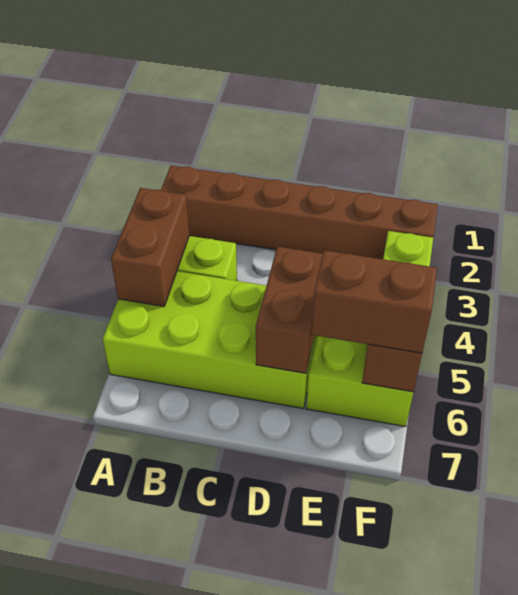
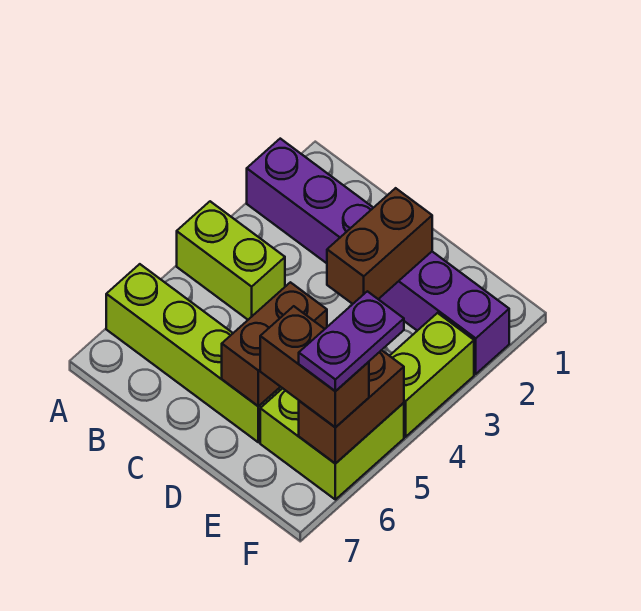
brown 1x6 brick [161,166,438,259] -> purple 1x6 brick [247,139,509,374]
brown 1x2 brick [111,188,189,306] -> brown 1x2 brick moved to [327,188,432,304]
lime 2x4 brick [103,271,317,408] -> lime 1x4 brick [106,264,282,442]
none -> purple 1x2 plate [299,291,404,391]

